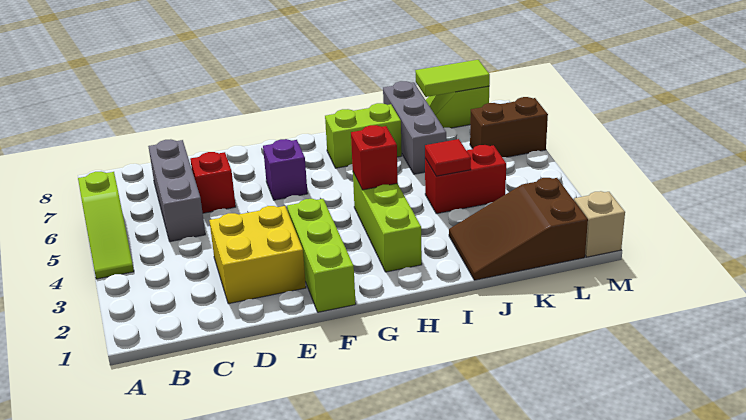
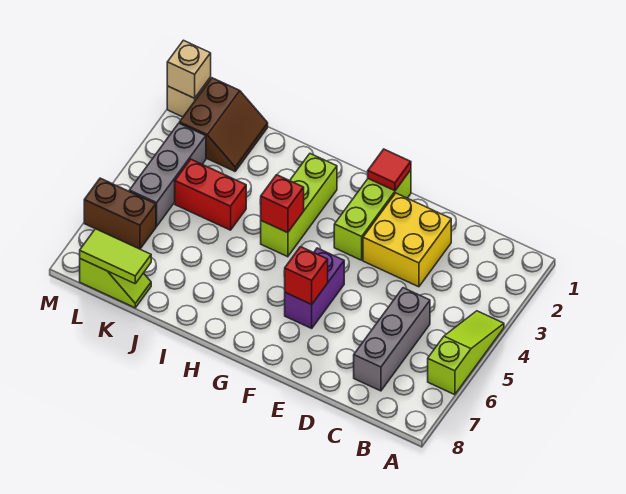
red 1x1 brick [190,152,236,213] -> red 1x1 brick moved to [284,247,328,304]
purple 1x1 brick [263,139,308,200] -> purple 1x2 brick [285,248,344,328]
lime 1x2 brick [325,103,402,168] -> none
brown 2x3 slope [449,178,588,280] -> brown 2x2 slope [179,78,268,171]
red 1x1 tile [425,139,471,176] -> red 1x1 tile moved to [368,149,411,191]
grey 1x3 brick [383,81,446,174] -> grey 1x3 brick moved to [129,123,206,226]
none -> tan 1x1 brick [167,40,211,98]

